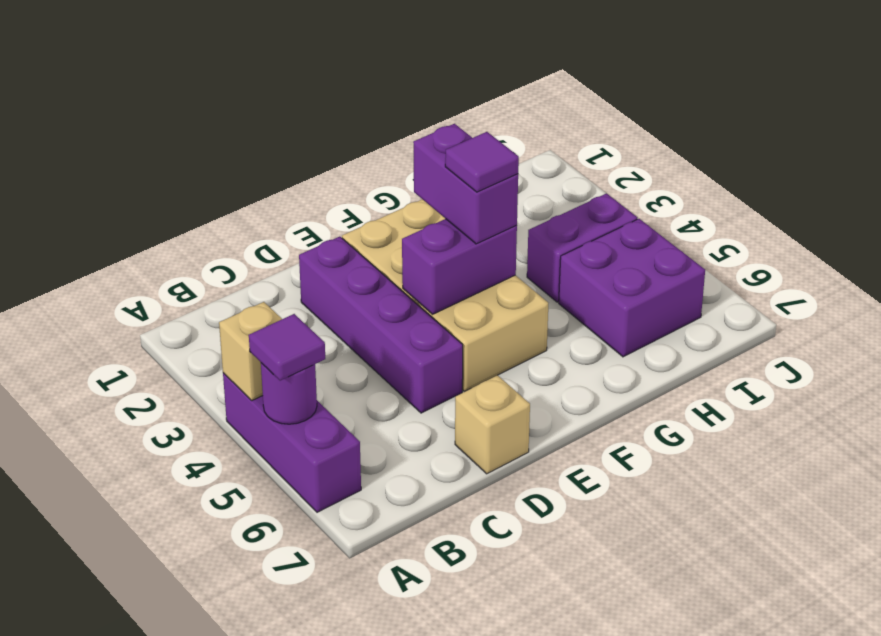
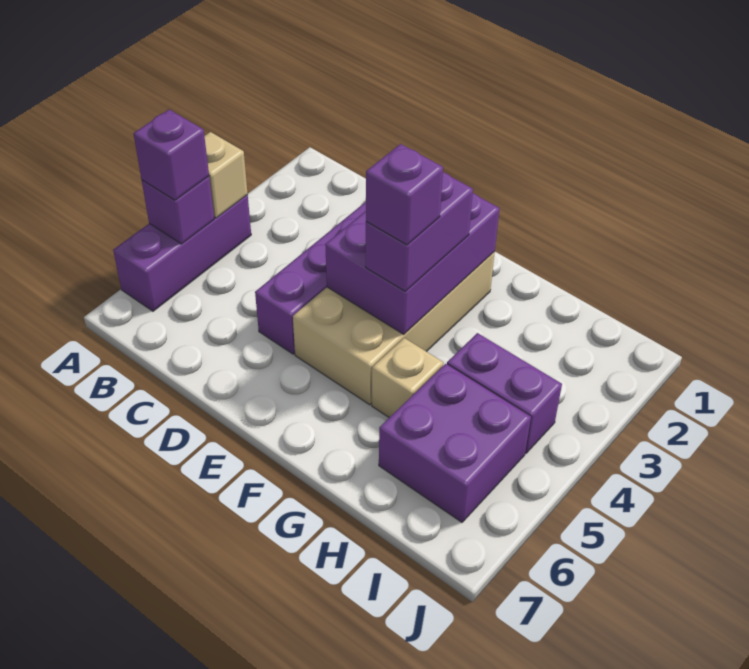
purple 1x1 round brick [261,363,317,424] -> purple 1x1 brick [142,176,214,244]
purple 1x1 tile [249,314,325,381] -> purple 1x1 brick [134,109,209,200]
tan 1x1 brick [455,375,530,474] -> tan 1x1 brick moved to [372,338,443,418]
purple 1x2 brick [402,219,517,314] -> purple 2x3 brick [325,193,500,334]
purple 1x1 tile [445,132,519,192] -> purple 1x1 brick [366,144,443,245]

